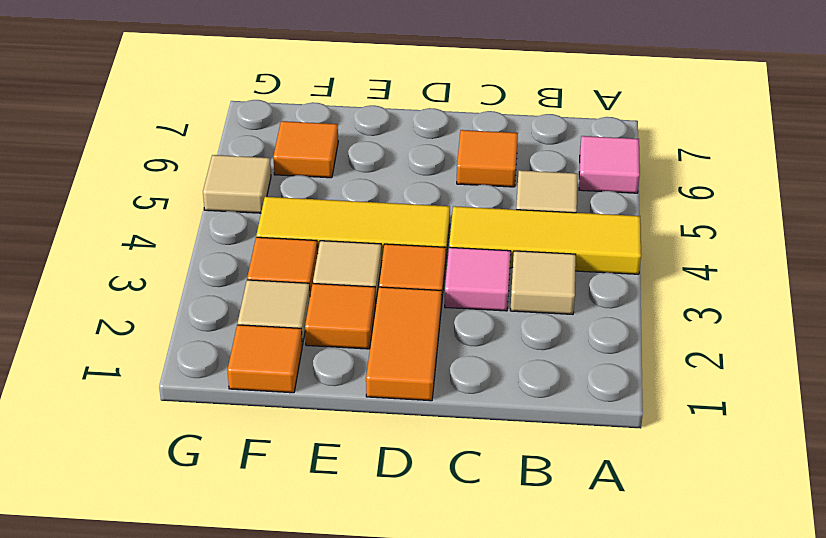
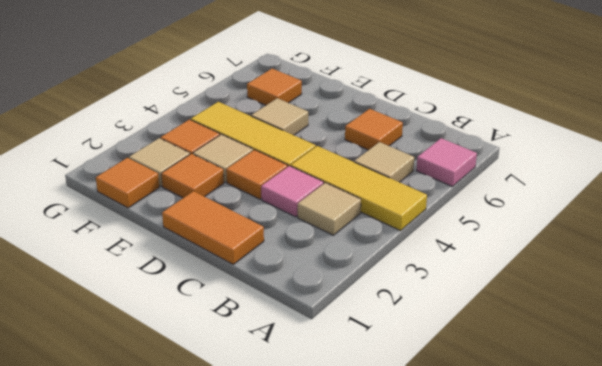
orange 1x2 tile [366,287,442,401] -> orange 1x2 tile turned to [162,191,264,264]
tan 1x1 tile [203,155,271,213] -> tan 1x1 tile moved to [251,98,308,135]

